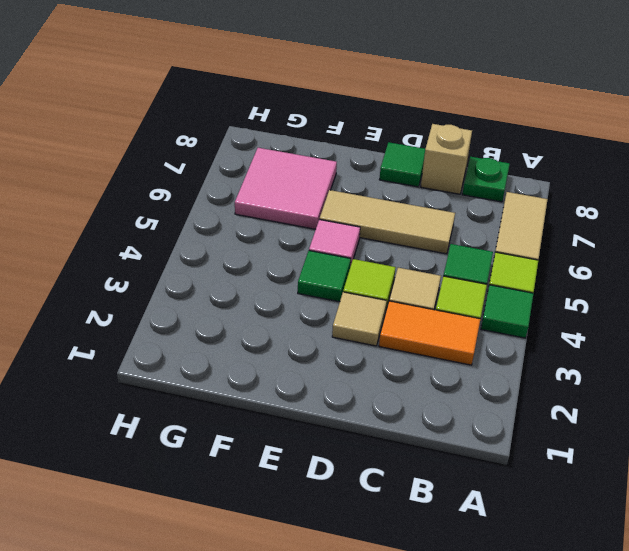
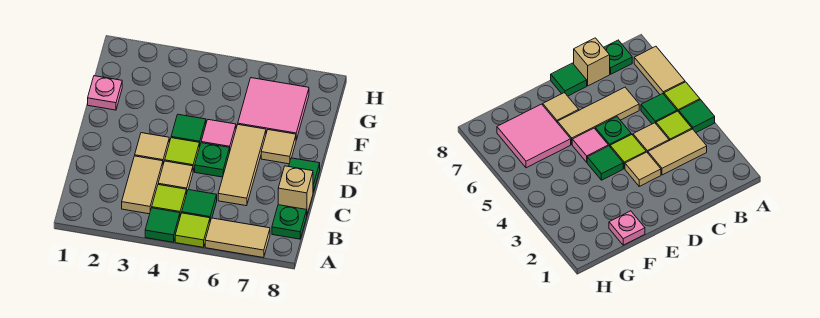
orange 1x2 tile [379,301,480,365] -> tan 1x2 tile [122,156,163,214]
none -> green 1x1 plate [195,143,230,177]
none -> tan 1x1 tile [261,130,296,164]
none -> pink 1x1 plate [88,76,122,110]

